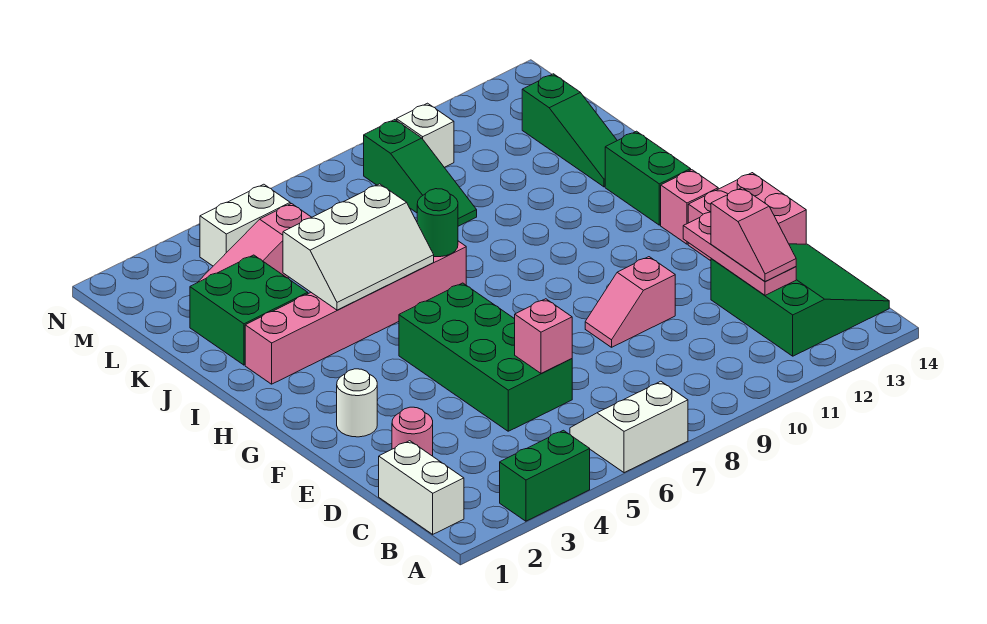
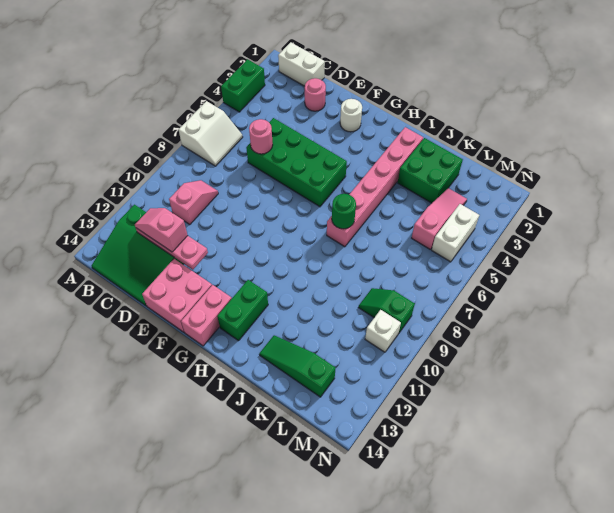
pink 1x1 brick [515,299,572,374] -> pink 1x1 round brick [249,119,273,154]
pink 1x2 slope [585,257,675,347] -> pink 1x2 slope moved to [169,180,218,225]
pink 1x1 brick [661,170,718,244] -> pink 1x2 brick [181,285,232,346]
green 1x2 brick [605,131,691,225] -> green 1x2 brick turned to [217,280,268,341]
white 2x3 slope [283,184,434,310] -> none
green 1x3 slope [364,120,477,226] -> green 1x2 slope [359,288,415,333]

